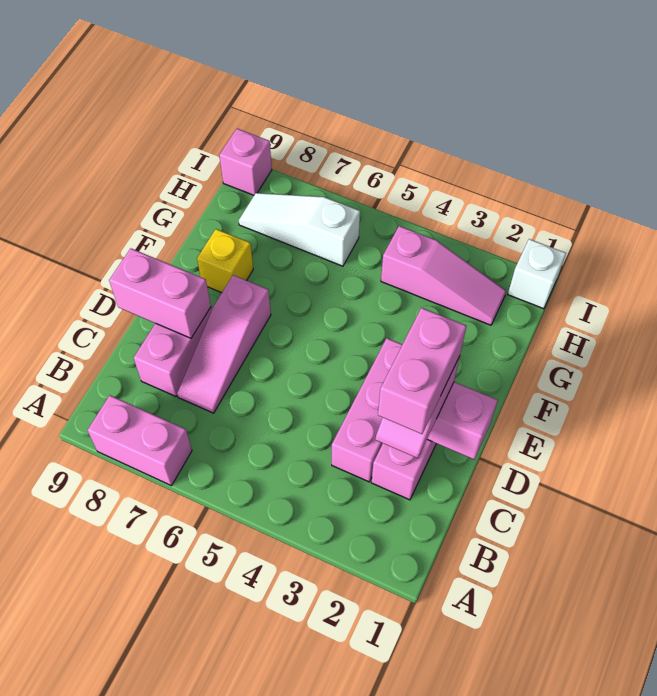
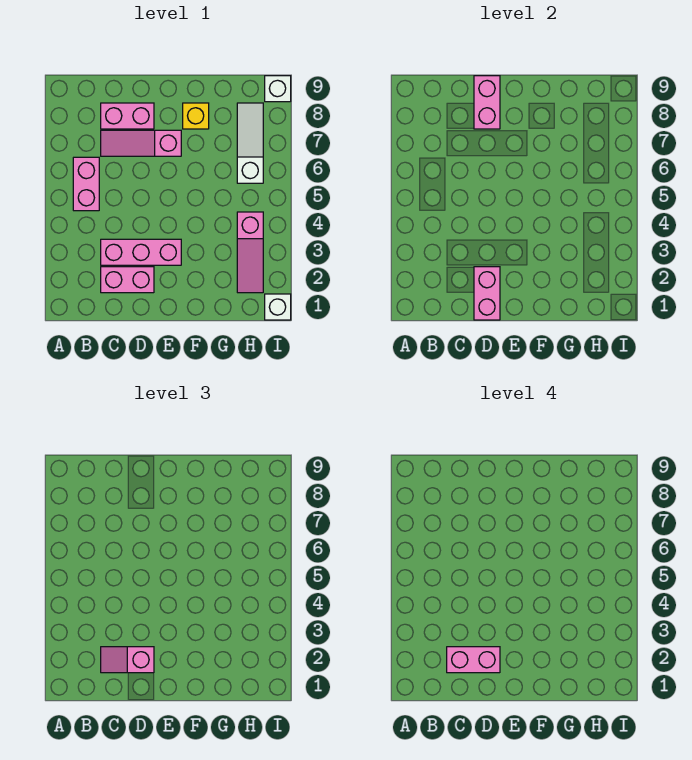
pink 1x2 brick [88,395,192,486] -> pink 1x2 brick moved to [73,157,99,211]
pink 1x1 brick [219,129,272,195] -> white 1x1 brick [265,76,291,102]

